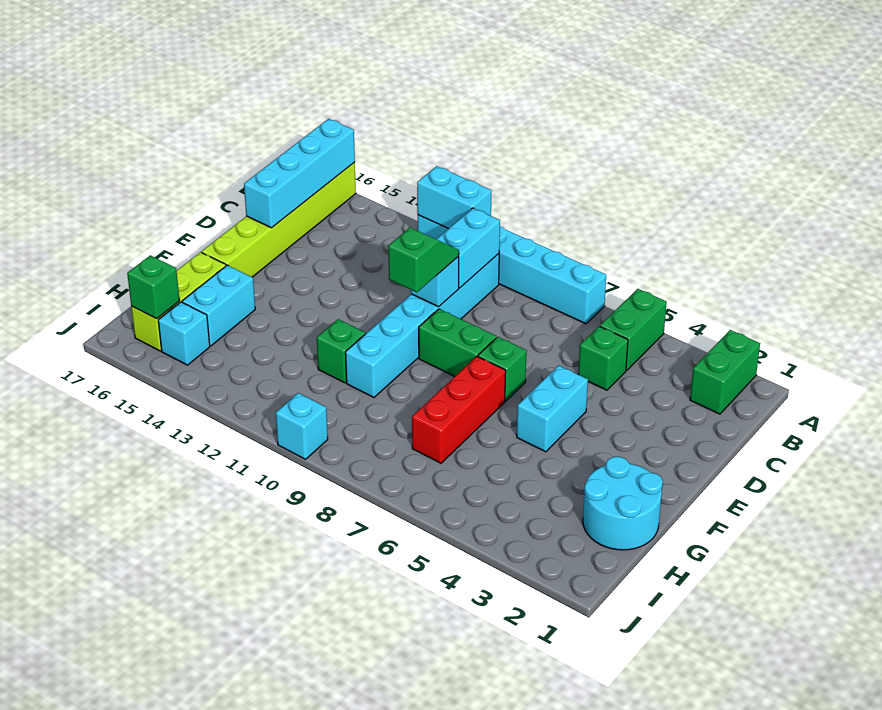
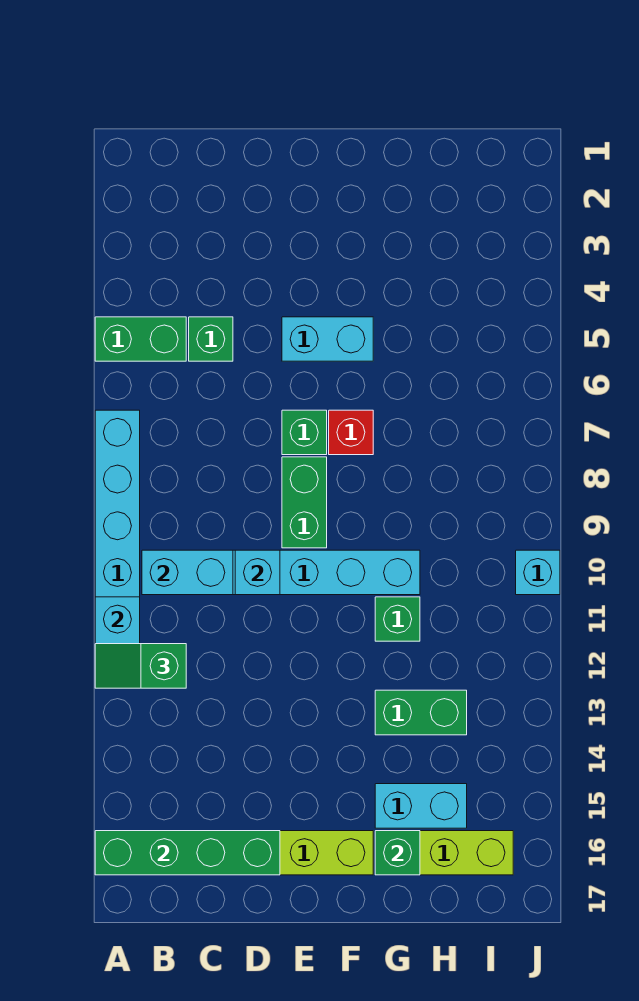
green 1x2 brick [690,330,760,414] -> green 1x2 brick moved to [375,690,467,735]
cyan 1x4 brick [244,119,355,228] -> green 1x4 brick [95,831,280,875]
green 1x2 slope [388,228,459,292] -> green 1x2 slope moved to [95,644,186,688]
red 1x3 brick [412,356,506,463] -> red 1x1 brick [329,410,373,455]
cyan 2x2 round brick [583,457,663,550] -> none
cyan 1x1 brick [158,302,210,365] -> none
green 1x1 brick [127,255,180,319] -> green 1x1 brick moved to [375,831,420,875]

